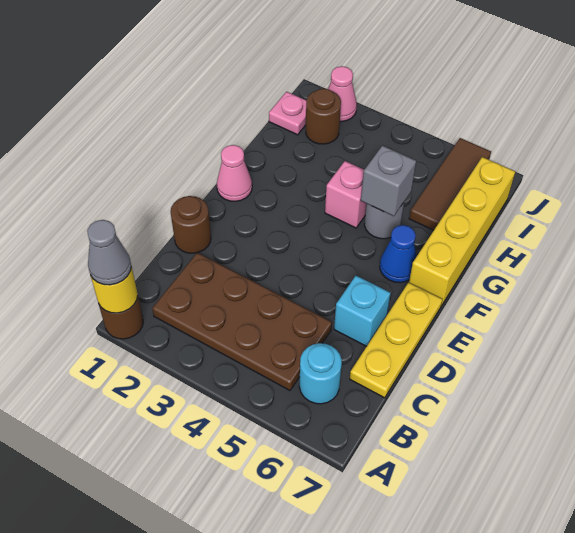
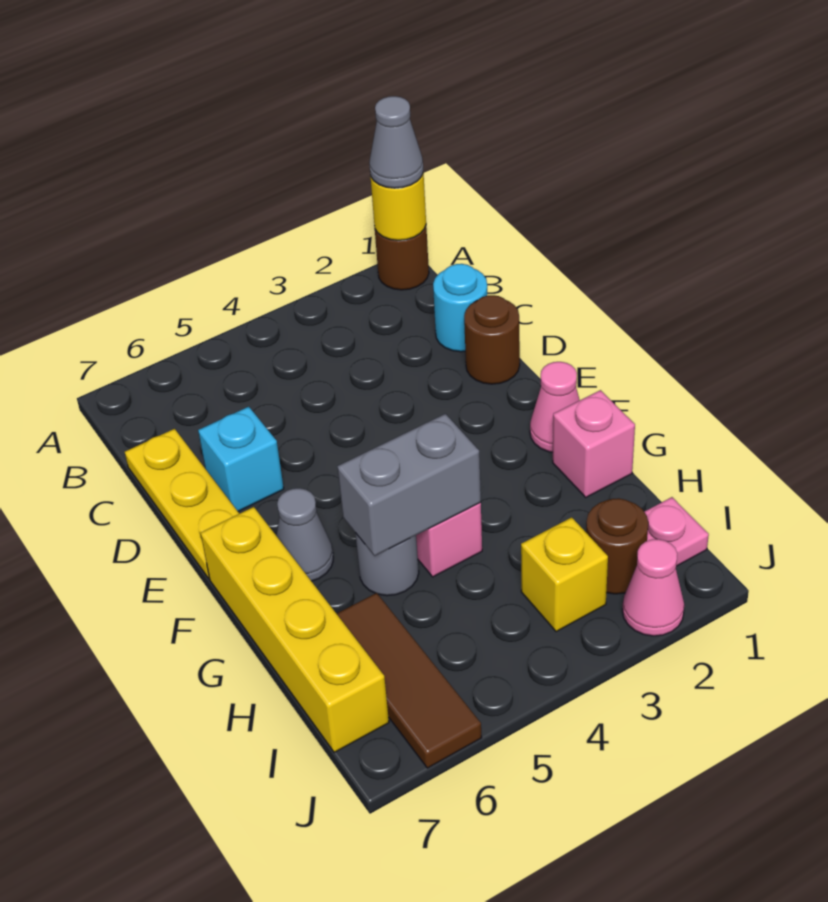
brown 2x4 plate [152,253,332,390] -> none
cyan 1x1 round brick [299,343,342,404] -> cyan 1x1 round brick moved to [433,264,487,352]
blue 1x1 cone [380,225,417,283] -> grey 1x1 cone [276,488,333,581]
none -> pink 1x1 brick [553,390,635,497]
grey 1x1 brick [361,146,416,216] -> grey 1x2 brick [337,414,481,556]
none -> yellow 1x1 brick [521,517,608,632]

